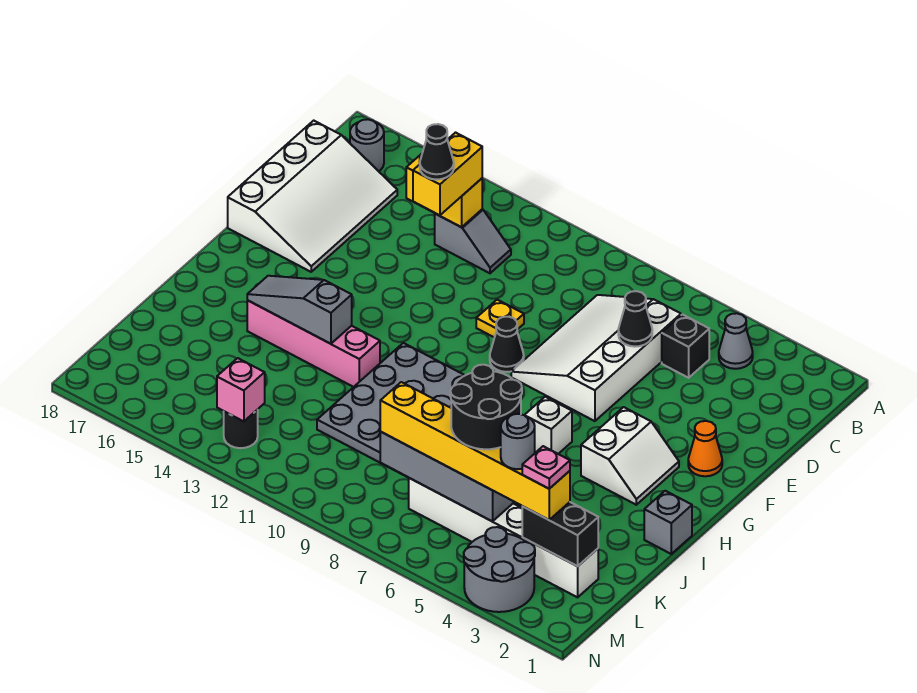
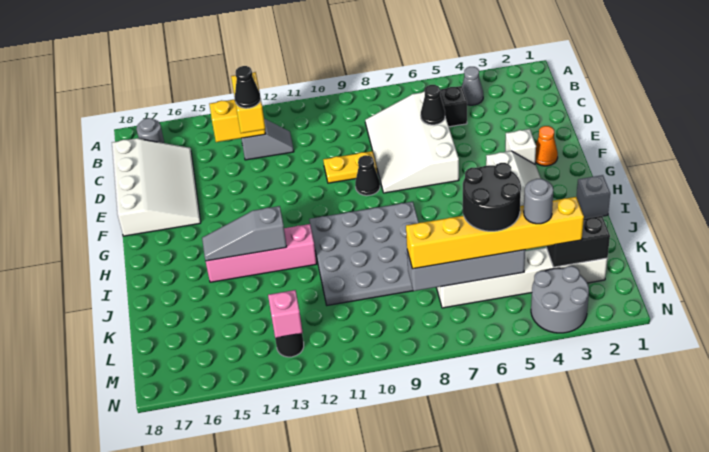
yellow 1x1 plate [476,300,524,337] -> yellow 1x2 plate [323,151,377,183]
white 1x1 brick [525,397,572,454] -> white 1x1 brick moved to [505,129,536,164]
pink 1x1 plate [522,446,570,489] -> none

